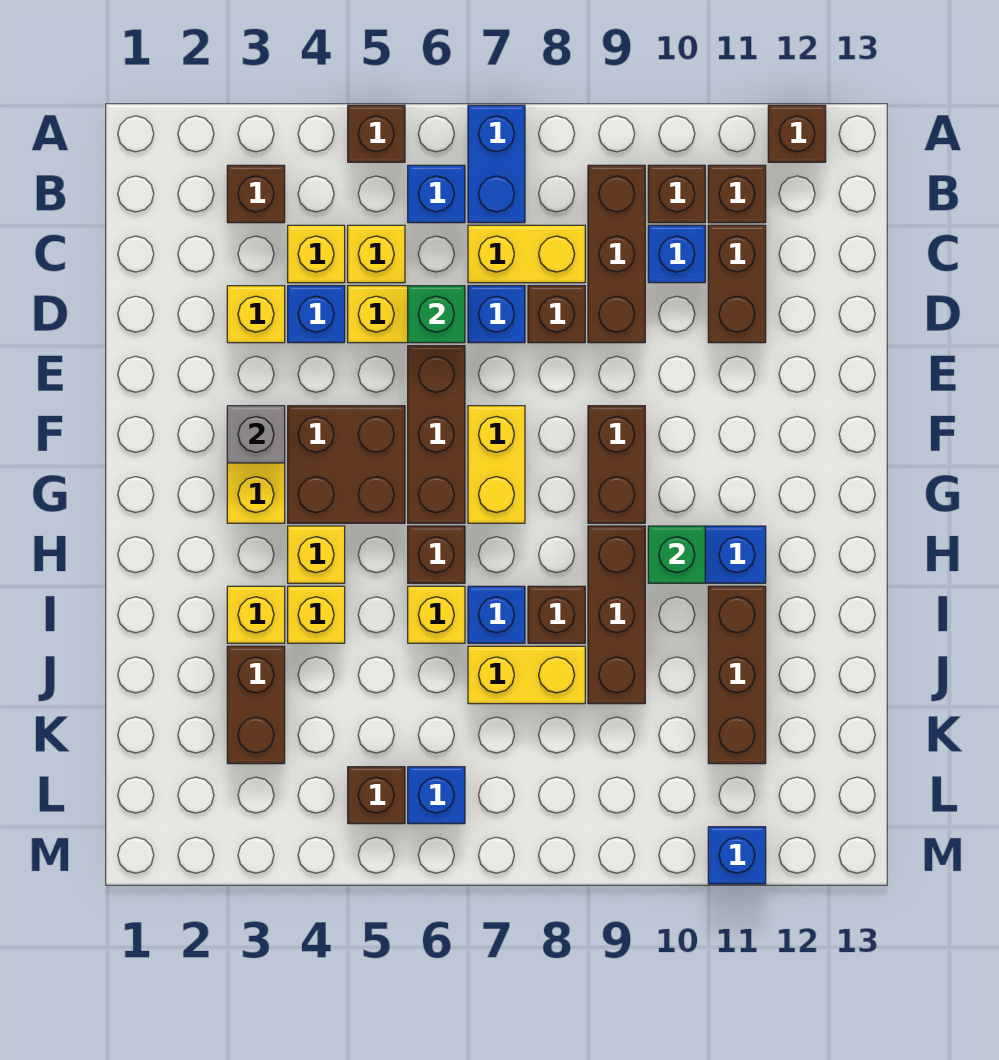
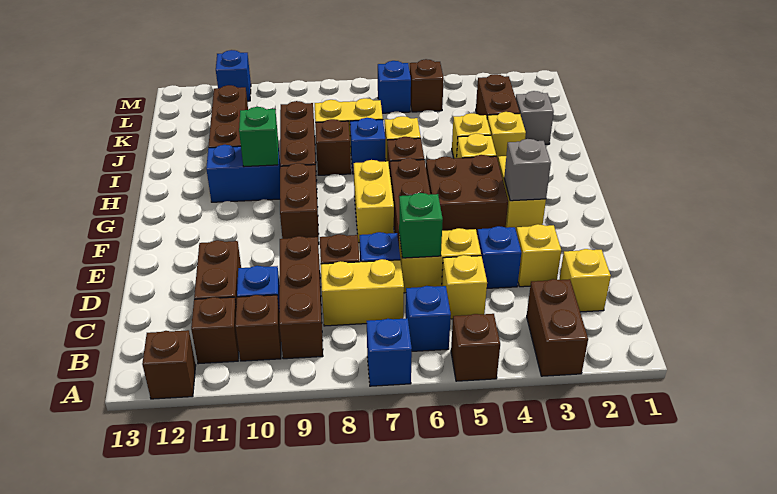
blue 1x2 brick [468,105,525,223] -> blue 1x1 brick [367,318,412,386]
brown 1x1 brick [227,165,285,223] -> brown 1x2 brick [527,279,588,376]
yellow 1x1 brick [288,225,345,283] -> yellow 1x1 brick moved to [559,249,611,312]
none -> grey 1x1 brick [515,91,554,144]

